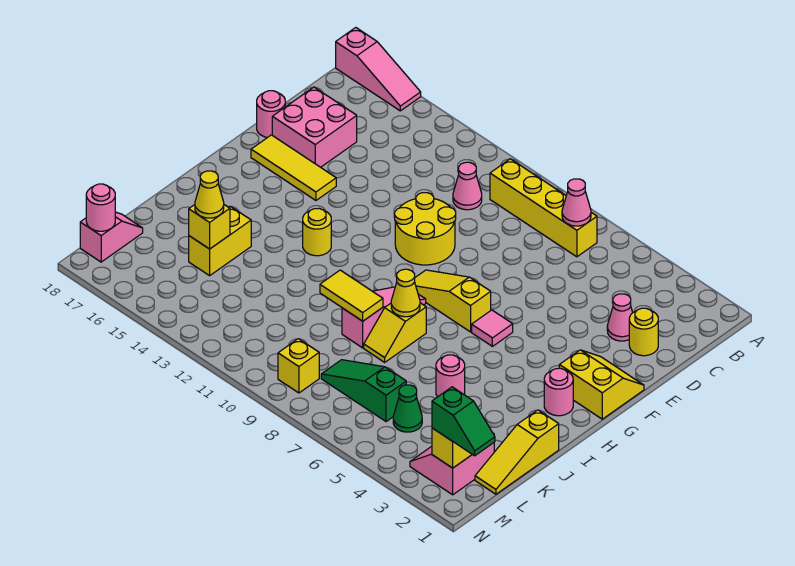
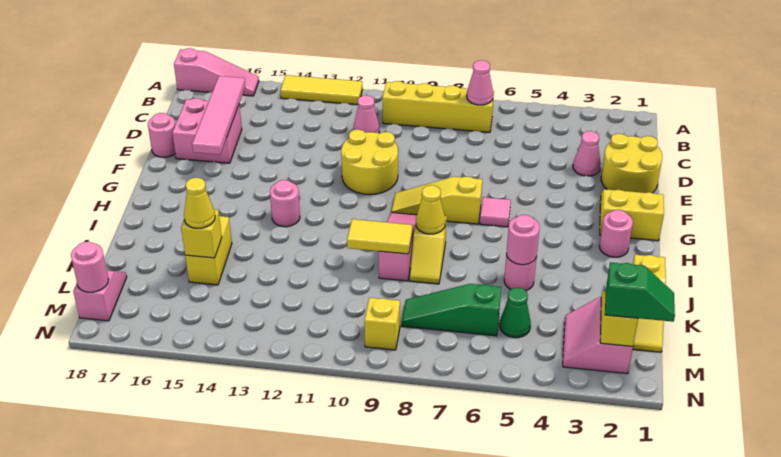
none -> pink 1x4 tile [192,76,245,155]
yellow 1x1 round brick [629,308,658,356] -> yellow 2x2 round brick [601,134,662,193]
yellow 1x3 tile [251,135,336,200] -> yellow 1x3 tile moved to [281,75,363,105]
yellow 1x1 round brick [303,209,331,256] -> pink 1x1 round brick [270,180,300,227]
none -> pink 1x1 round brick [506,215,540,265]

